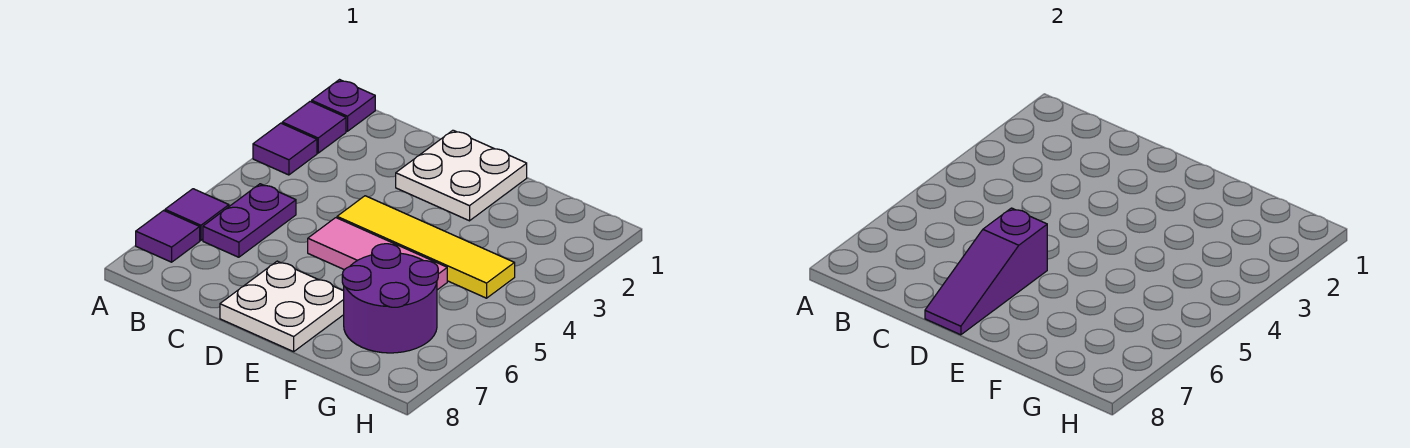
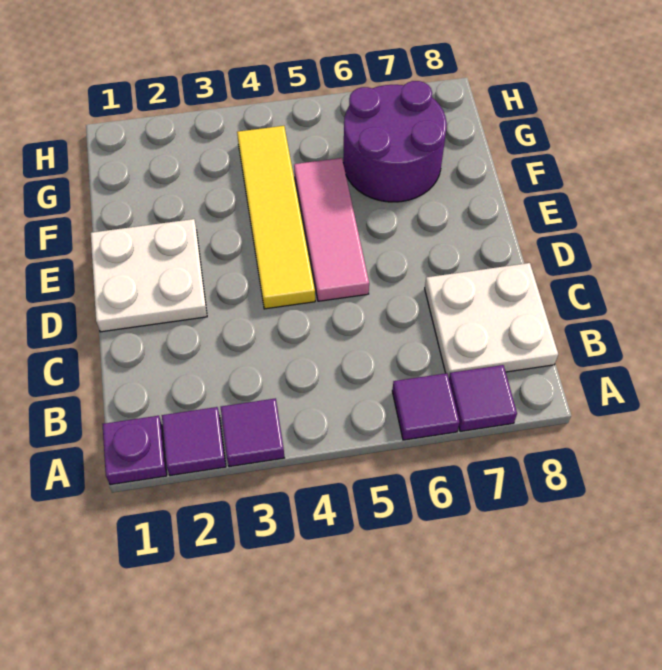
purple 1x2 plate [203,184,296,257] -> none
purple 1x3 slope [925,208,1047,335] -> none
white 2x2 plate [220,261,344,352] -> white 2x2 plate moved to [425,263,558,378]

